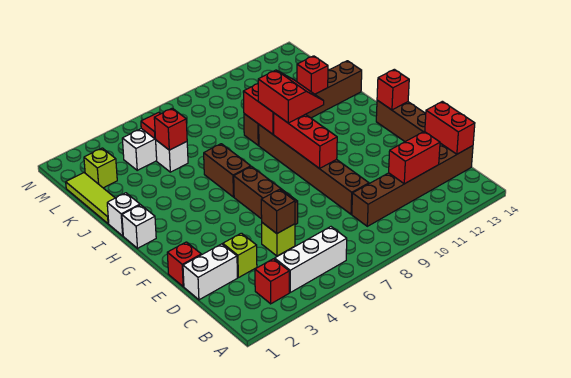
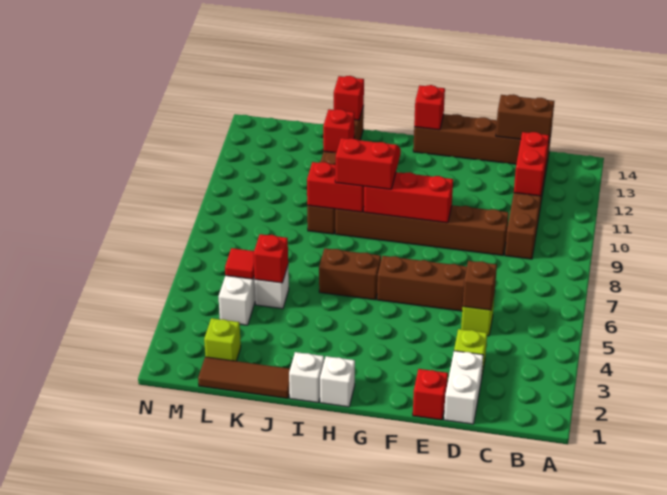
red 1x1 brick [255,259,289,304] -> red 1x1 brick moved to [334,76,364,120]
white 1x3 brick [275,227,347,292] -> none
red 1x2 brick [425,101,475,154] -> brown 1x2 brick [496,94,554,143]
lime 1x3 tile [66,173,115,224] -> brown 1x3 tile [198,357,290,398]

